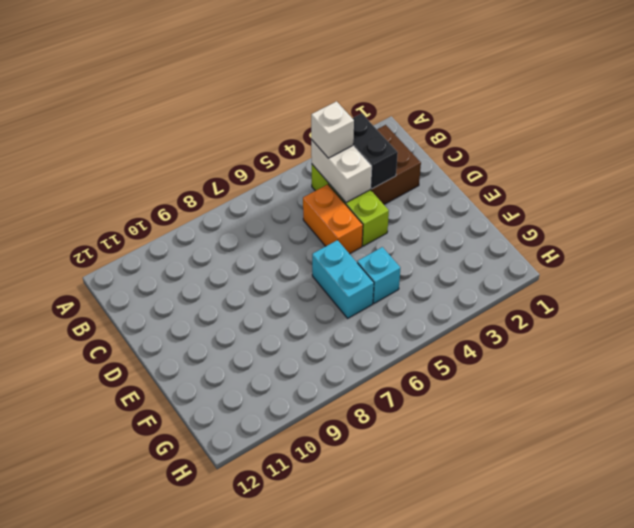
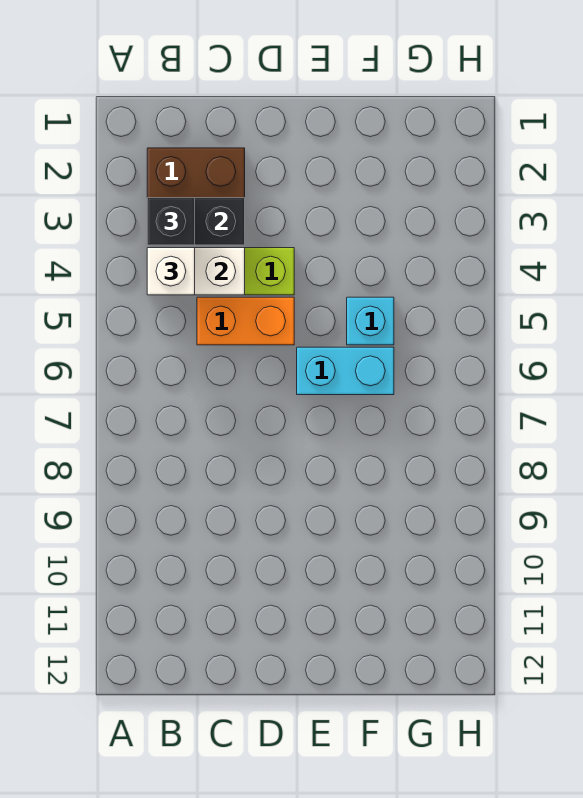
none -> black 1x1 brick [147,198,195,245]

